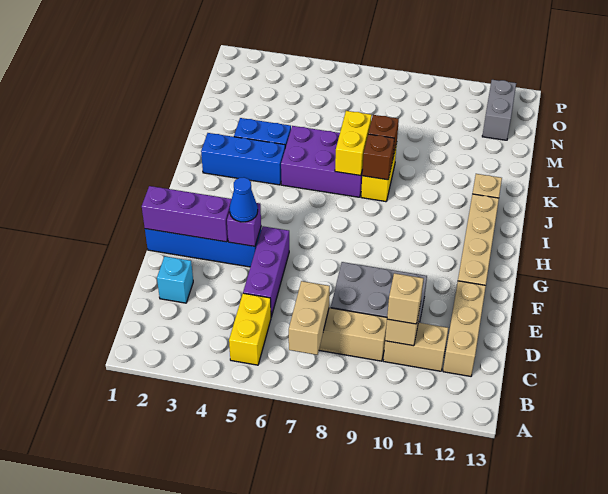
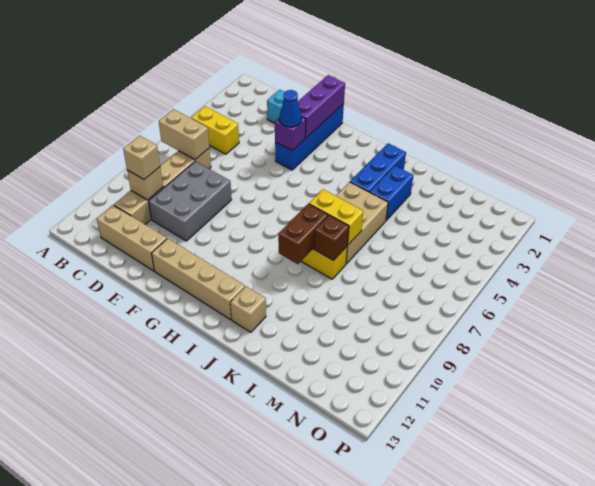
purple 1x3 brick [243,226,289,317] -> none
purple 2x3 brick [281,126,363,197] -> tan 2x3 brick [336,182,388,264]
brown 1x1 brick [362,134,394,180] -> brown 1x2 brick [278,204,328,264]
grey 1x2 brick [482,80,516,140] -> none

